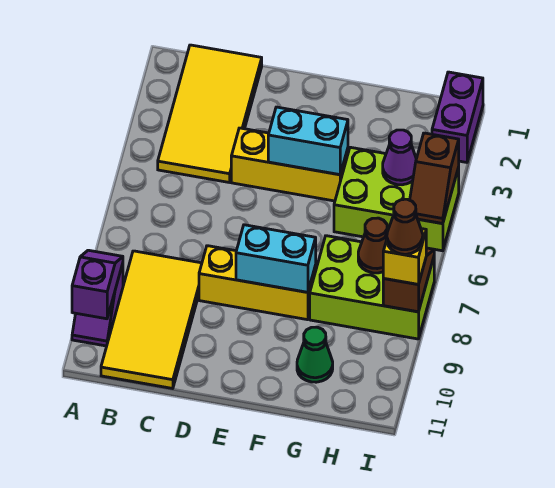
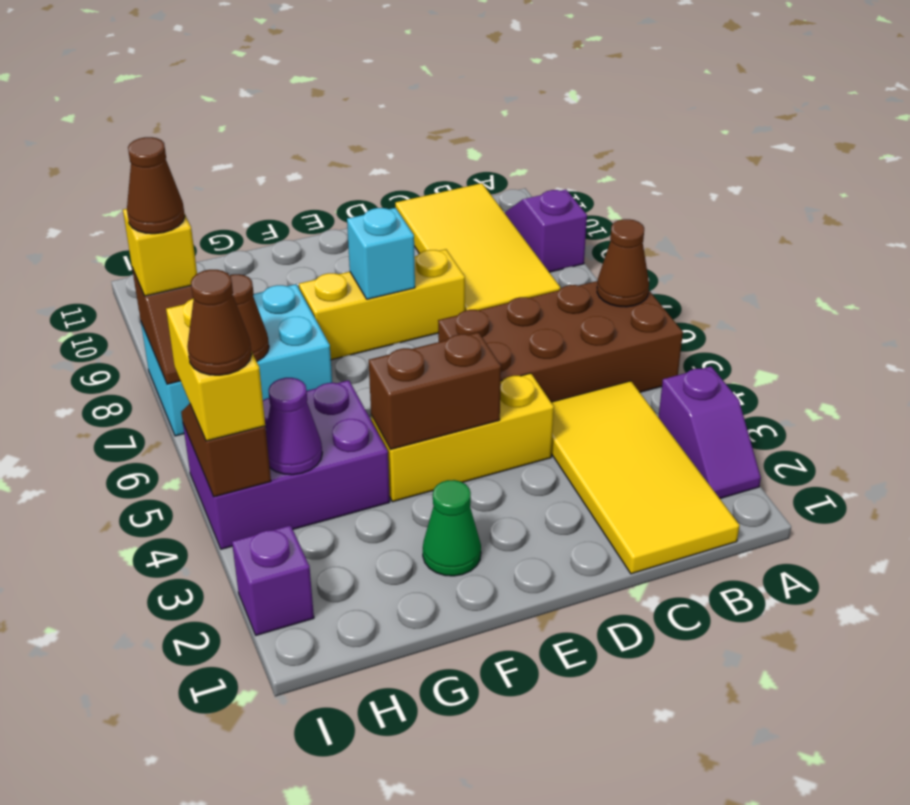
none -> brown 2x4 brick [438,281,683,402]
none -> brown 1x1 cone [597,219,649,307]
purple 1x2 slope [72,250,123,319] -> purple 1x2 slope moved to [659,366,761,499]
cyan 1x2 brick [268,107,348,175] -> brown 1x2 brick [369,332,501,449]
cyan 1x2 brick [236,225,316,292] -> cyan 1x1 brick [347,208,415,299]
lime 2x3 brick [334,147,459,251] -> purple 2x3 brick [183,380,390,549]
lime 2x3 brick [310,236,434,339] -> cyan 2x3 brick [141,284,332,436]
green 1x1 cone [297,327,333,382] -> green 1x1 cone moved to [423,480,481,576]
purple 1x2 brick [432,72,483,162] -> purple 1x1 brick [232,525,314,635]
none -> yellow 1x2 brick [166,299,265,441]
none -> brown 1x1 cone [187,270,252,375]

